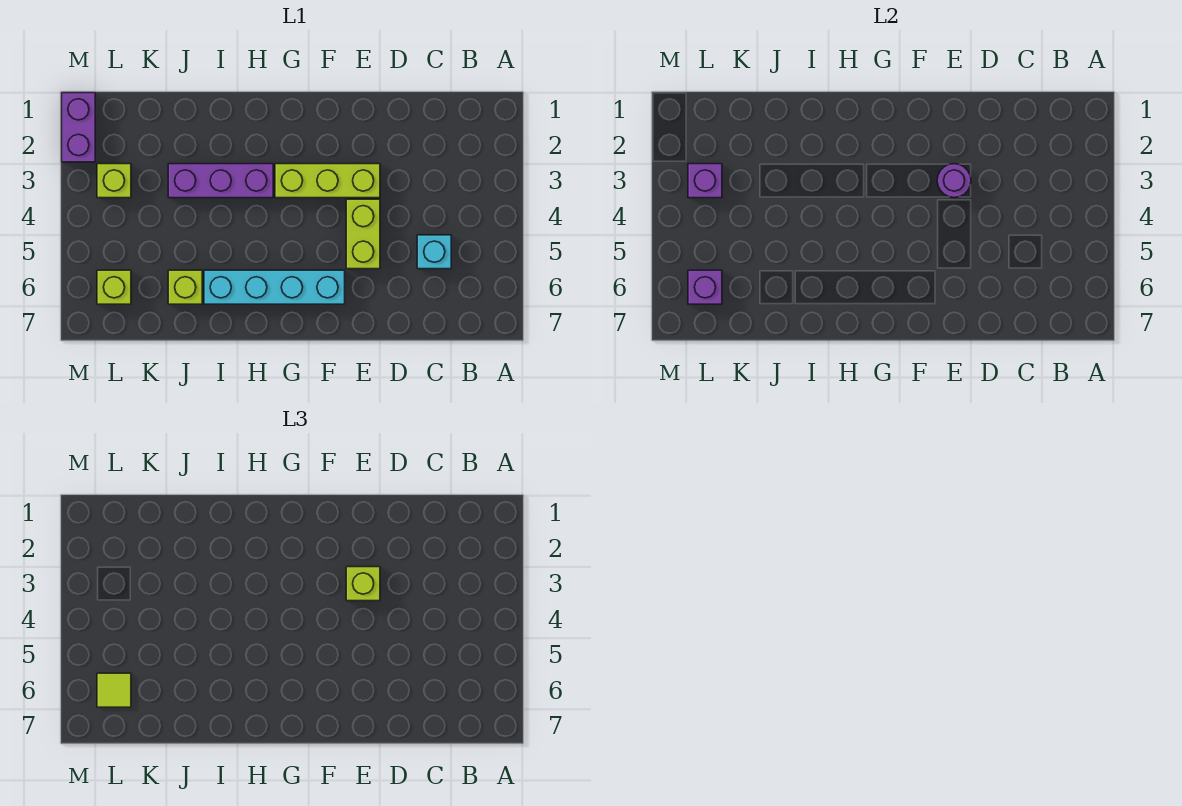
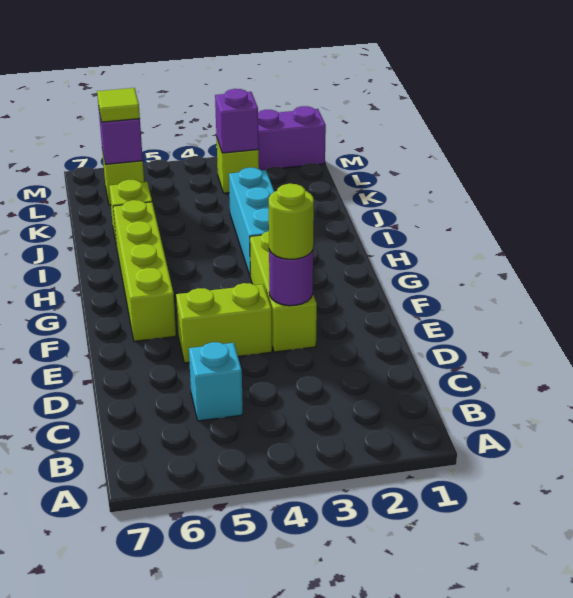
lime 1x1 brick [346,567,380,601] -> lime 1x1 round brick [269,184,314,259]
cyan 1x4 brick [204,270,345,304] -> lime 1x4 brick [113,200,176,341]
purple 1x3 brick [168,164,273,198] -> cyan 1x3 brick [229,168,274,277]

